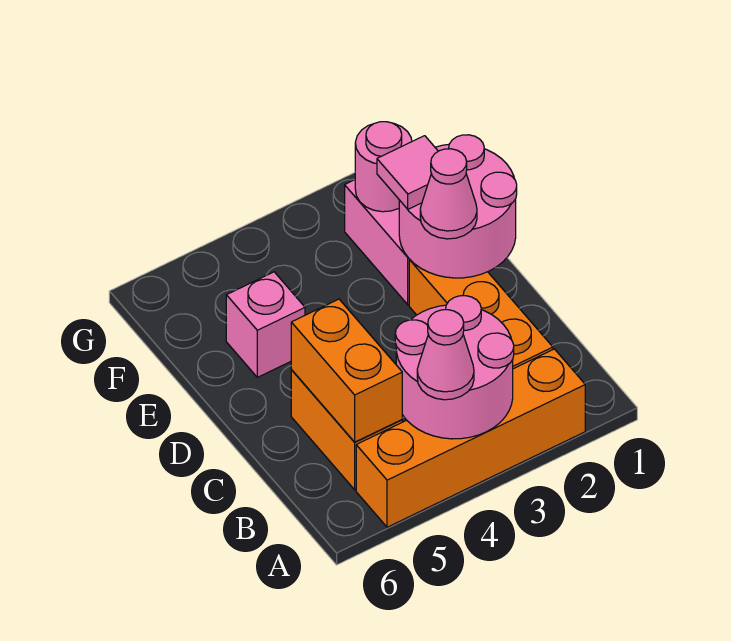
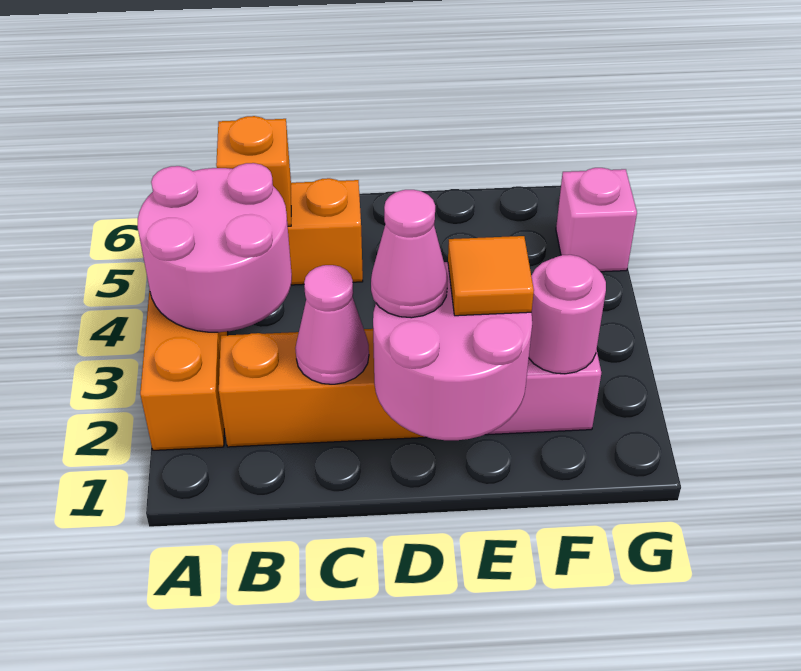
pink 1x1 cone [417,310,474,400] -> pink 1x1 cone moved to [295,265,369,384]
orange 1x2 brick [291,299,402,442] -> orange 1x1 brick [216,116,291,226]
pink 1x1 tile [377,136,438,209] -> orange 1x1 tile [448,236,534,316]
pink 1x1 brick [226,272,305,377] -> pink 1x1 brick moved to [556,168,637,272]

